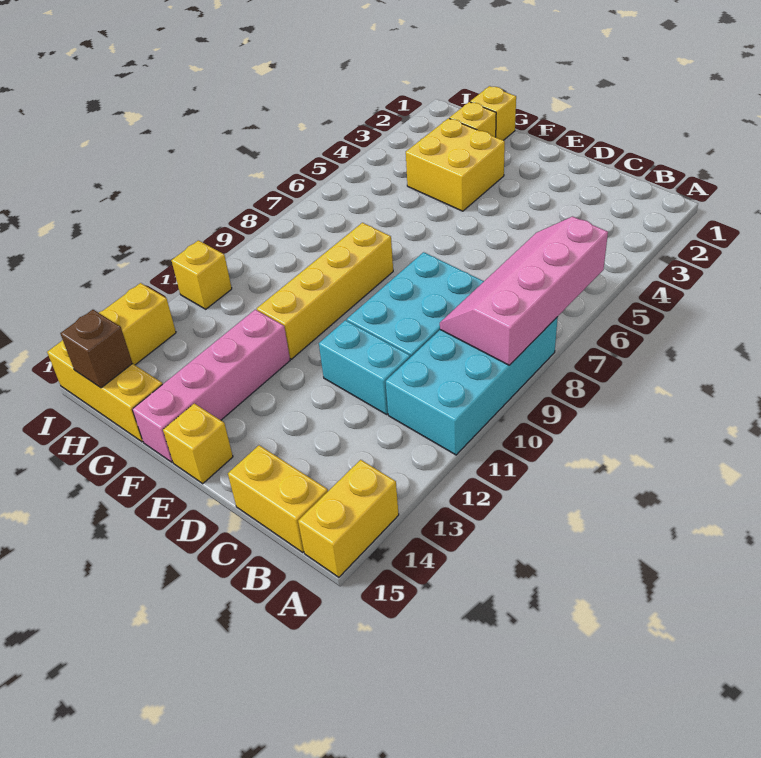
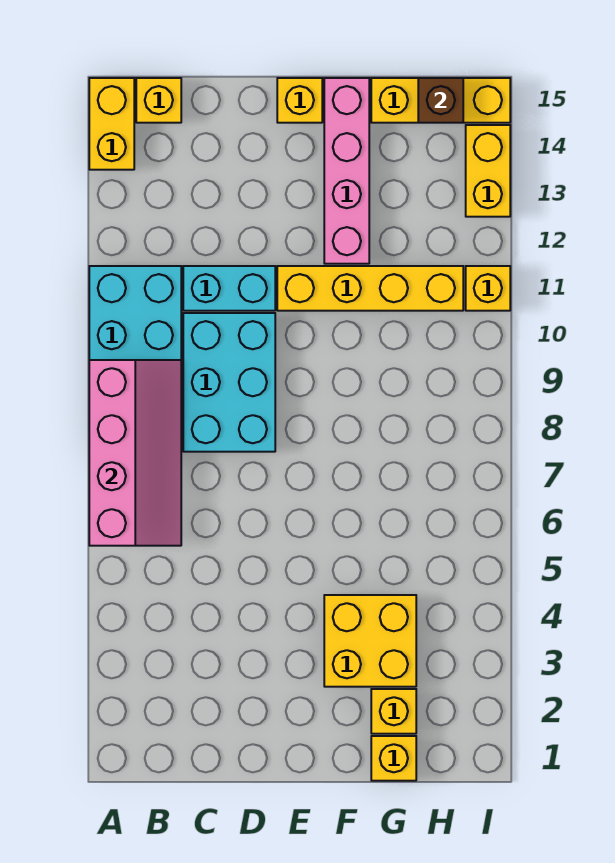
yellow 1x2 brick [228,445,328,552] -> yellow 1x1 brick [136,78,181,123]
yellow 1x4 brick [257,223,393,359] -> yellow 1x4 brick turned to [277,266,463,311]

